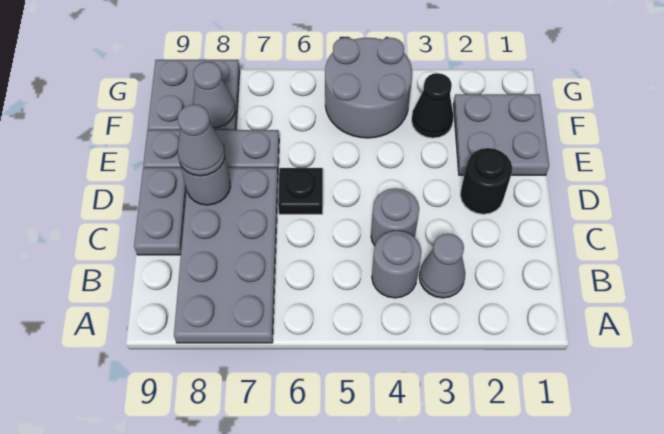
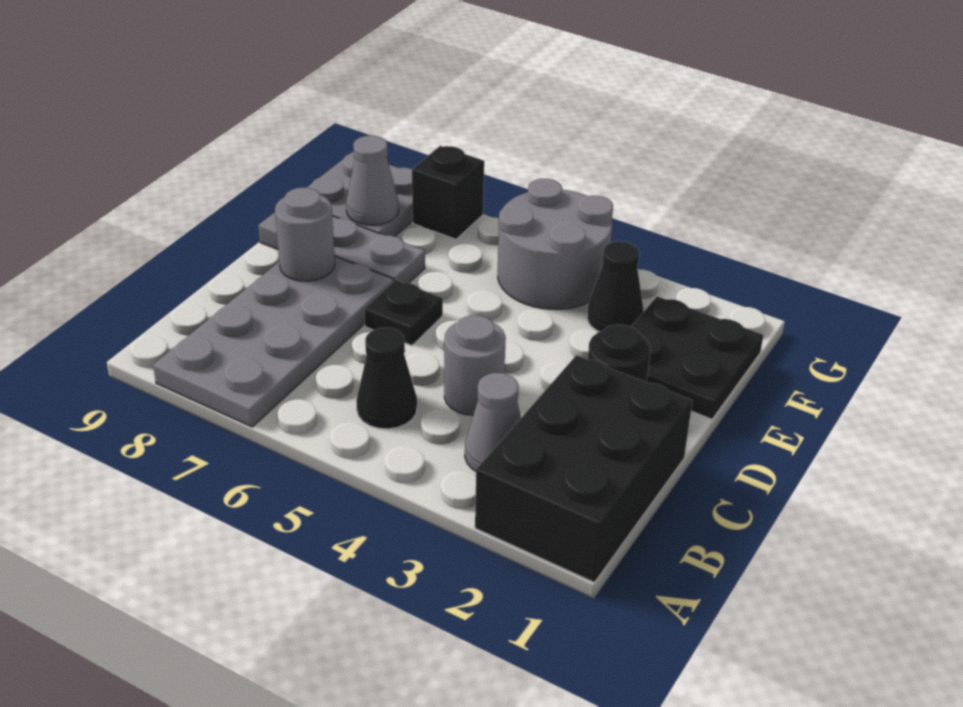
none -> black 2x3 brick [475,355,693,582]
grey 1x1 round brick [372,231,422,298] -> none
none -> black 1x1 cone [356,328,417,429]
grey 1x2 plate [134,168,187,255] -> none
grey 1x1 cone [178,104,225,176] -> none
grey 2x2 plate [453,94,549,175] -> black 2x2 plate [631,296,764,419]
none -> black 1x1 brick [412,146,484,239]

